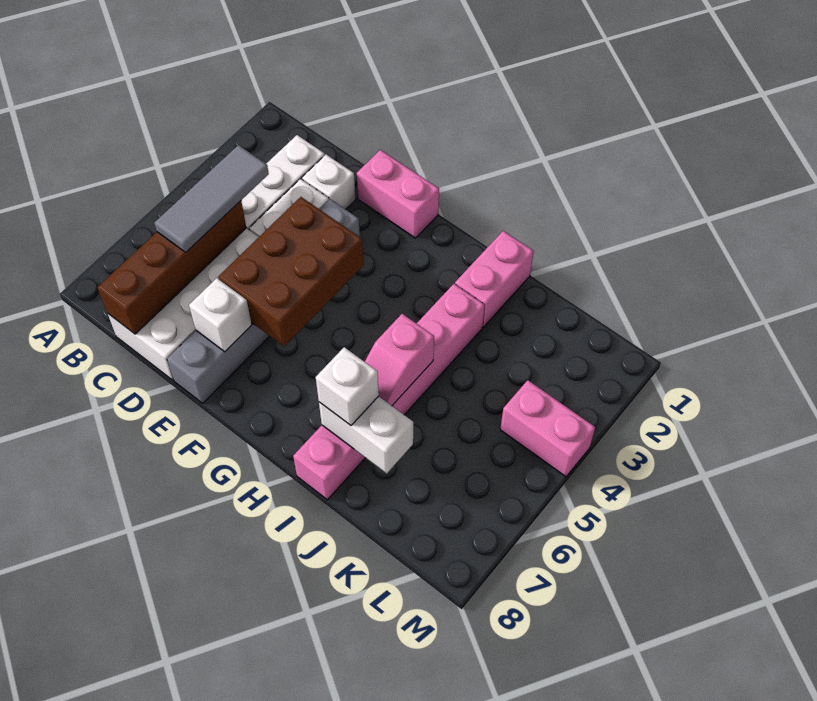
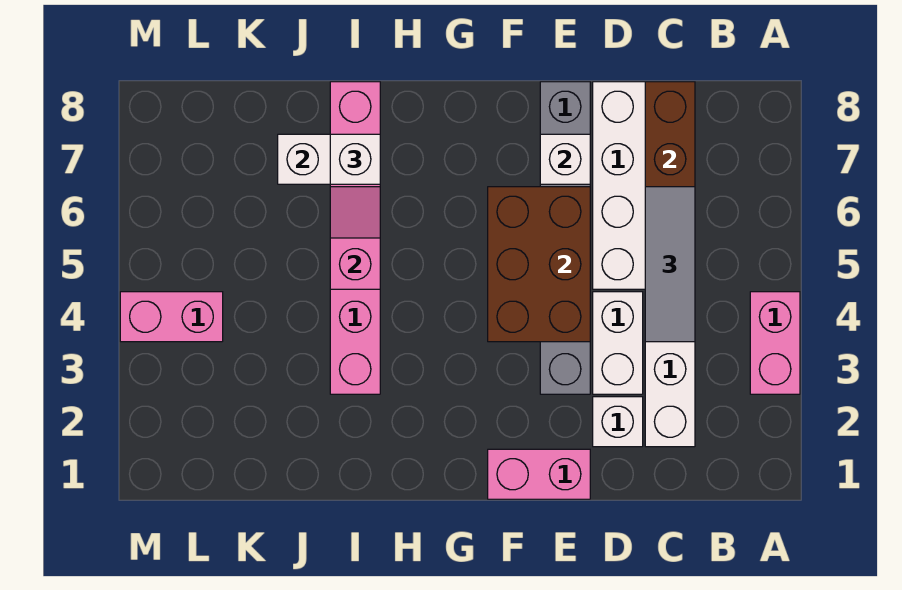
pink 1x2 brick [455,231,534,327] -> pink 1x2 brick moved to [750,292,800,394]

